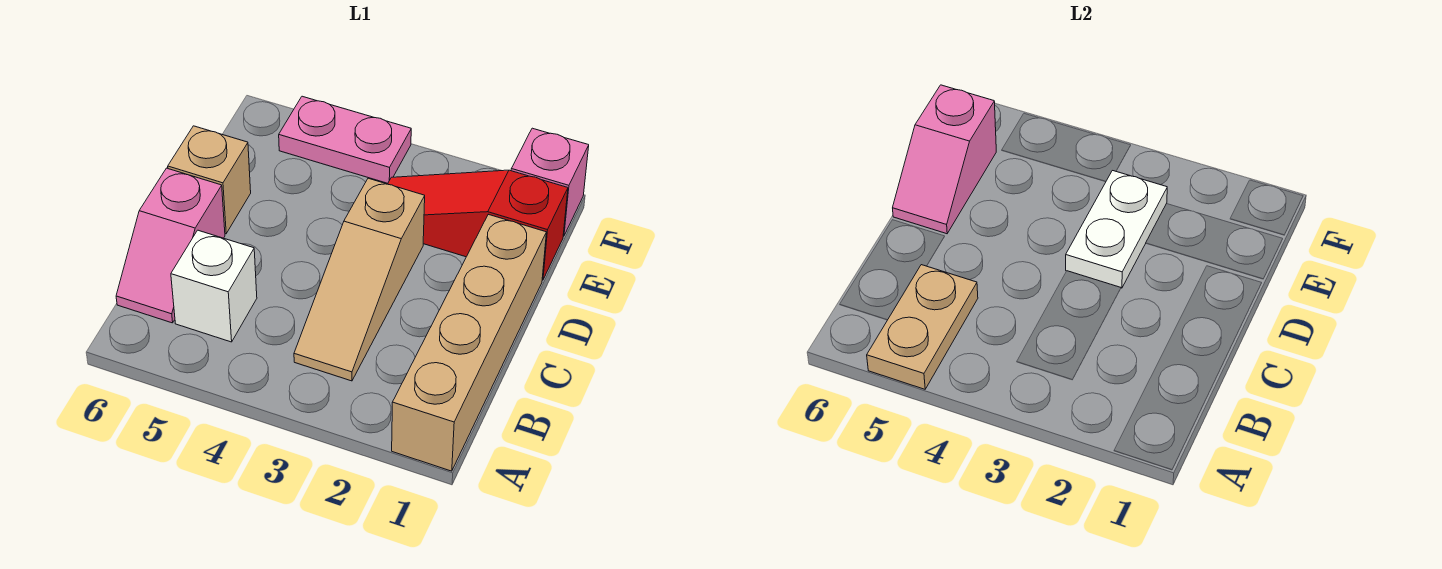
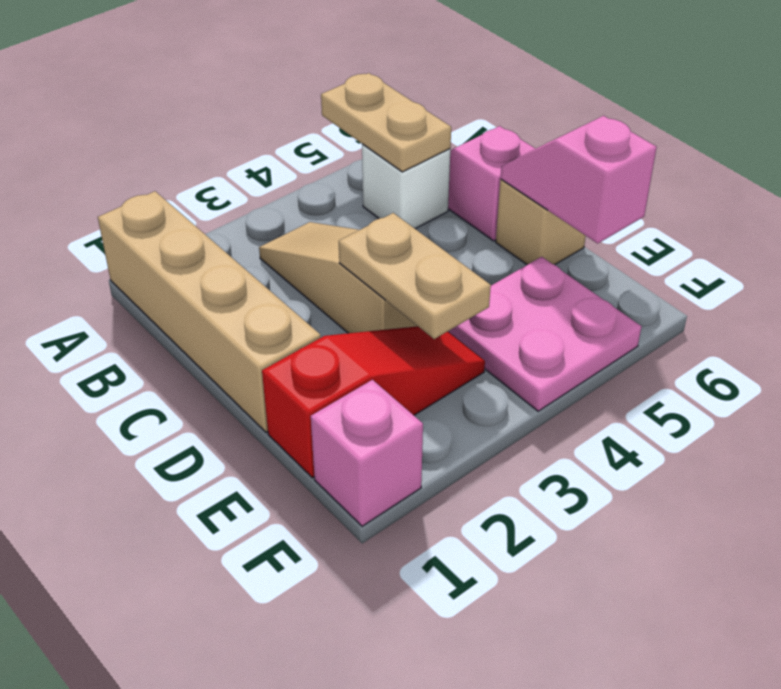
white 1x2 plate [1066,171,1167,288] -> tan 1x2 plate [339,213,491,339]
pink 1x2 plate [279,96,411,183] -> pink 2x2 plate [448,257,642,411]

